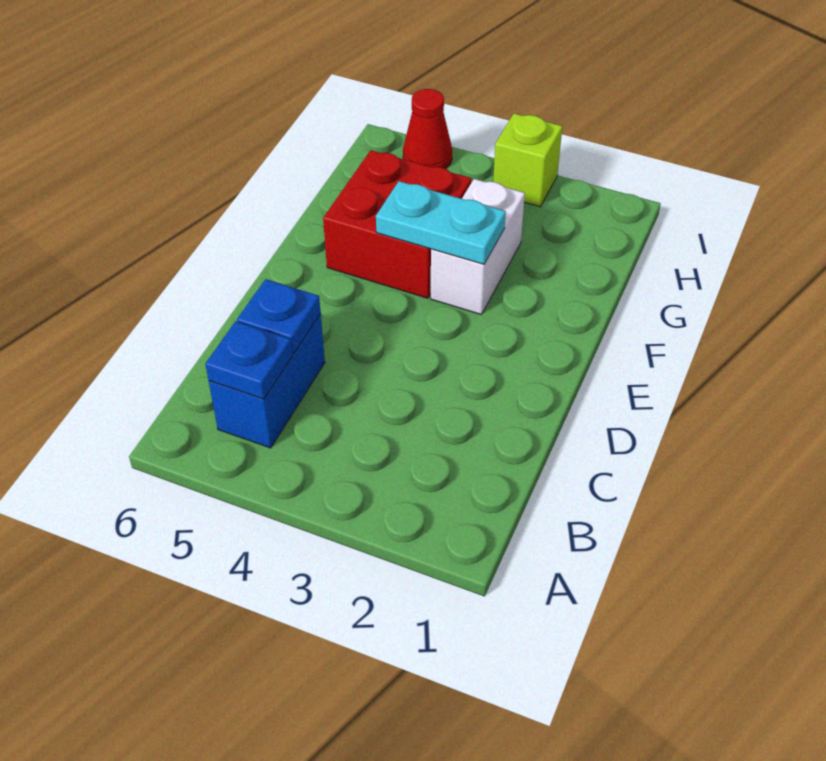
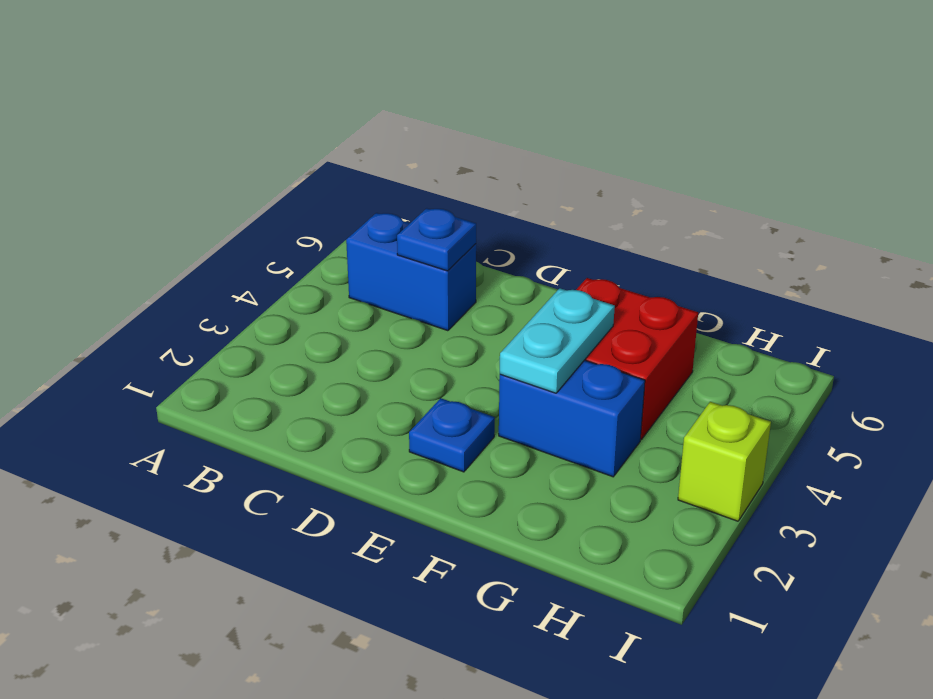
blue 1x1 plate [205,321,292,399] -> blue 1x1 plate moved to [409,398,495,472]
white 1x2 brick [431,179,525,315] -> blue 1x2 brick [499,360,645,477]
red 1x1 cone [403,89,452,169] -> none

